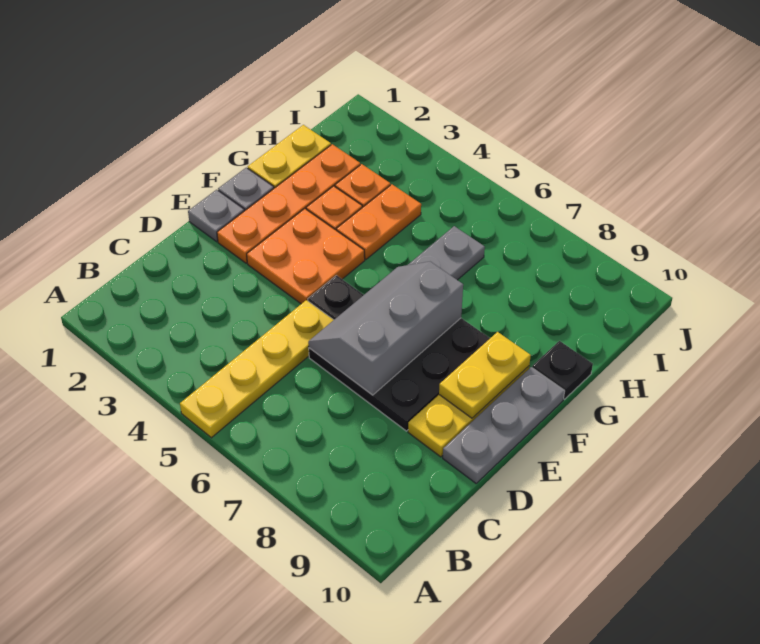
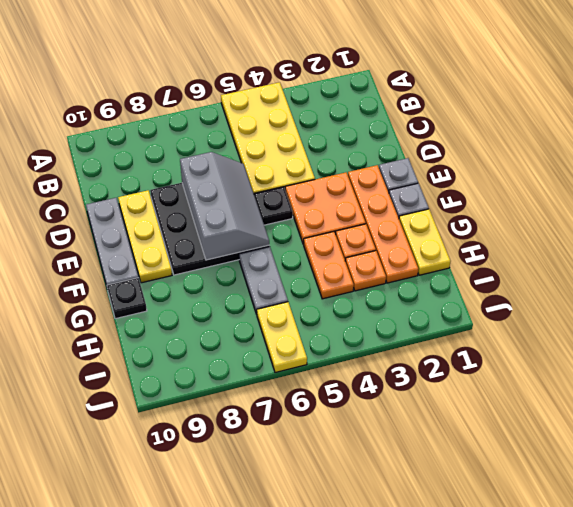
yellow 1x4 plate [180,300,333,438] -> yellow 2x4 plate [221,82,315,193]
yellow 1x2 plate [439,332,531,418] -> yellow 1x2 plate moved to [257,302,307,373]

